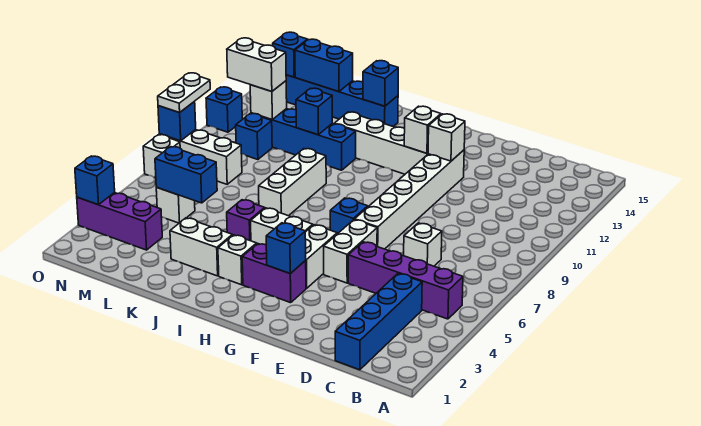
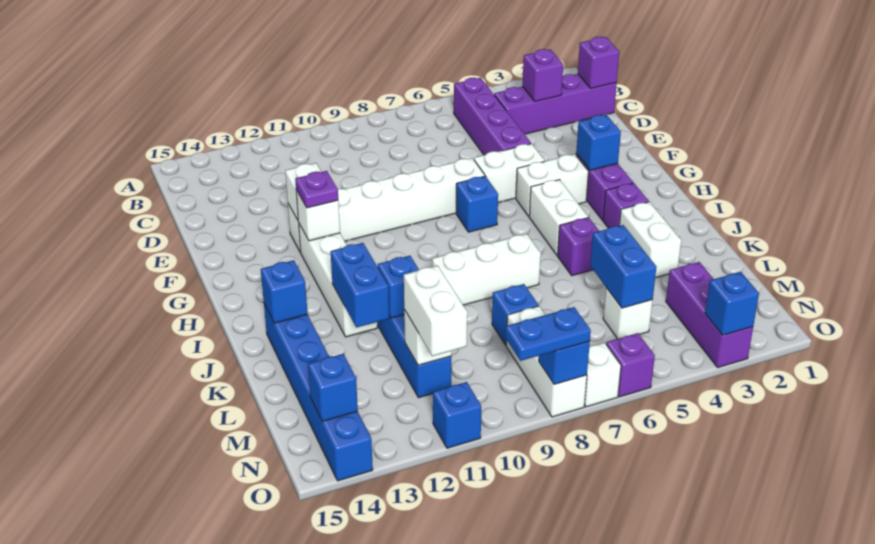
blue 1x4 brick [335,273,422,370] -> purple 1x4 brick [494,74,617,134]
none -> purple 1x1 brick [578,37,619,88]
none -> purple 1x1 brick [522,49,563,101]
white 1x1 brick [404,223,442,266] -> none
none -> purple 1x1 plate [295,171,338,208]
white 1x1 brick [218,235,257,285] -> purple 1x1 brick [603,183,649,228]
blue 1x2 brick [295,39,353,92] -> blue 1x2 brick moved to [331,243,389,327]
blue 1x1 brick [236,114,272,160] -> blue 1x1 brick moved to [492,284,538,345]
none -> purple 1x1 brick [606,333,655,397]
white 1x2 plate [158,73,210,113] -> blue 1x2 plate [505,307,591,361]

